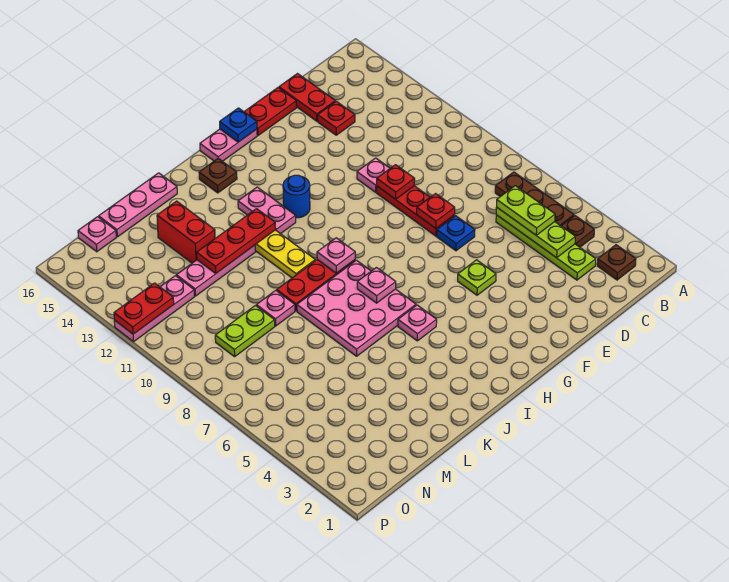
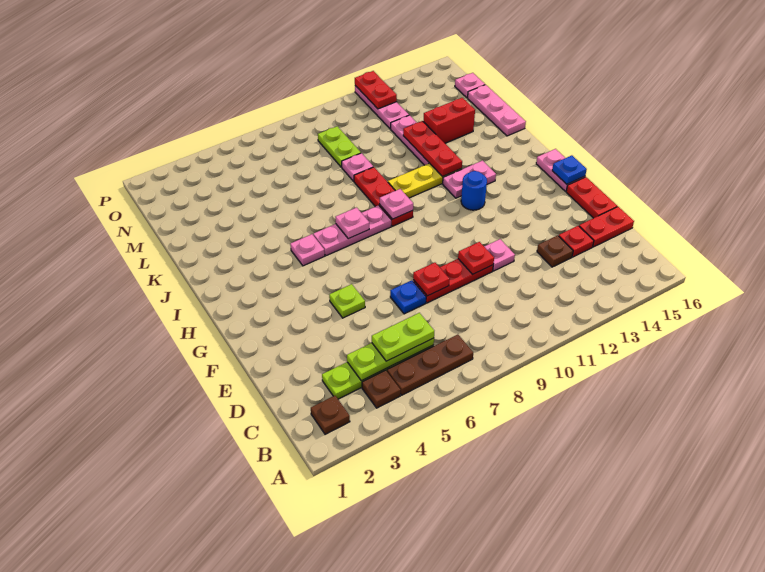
pink 3x3 plate [297,260,416,356] -> pink 1x3 plate [313,205,391,256]
brown 1x1 plate [199,159,237,193] -> brown 1x1 plate moved to [537,235,573,267]

